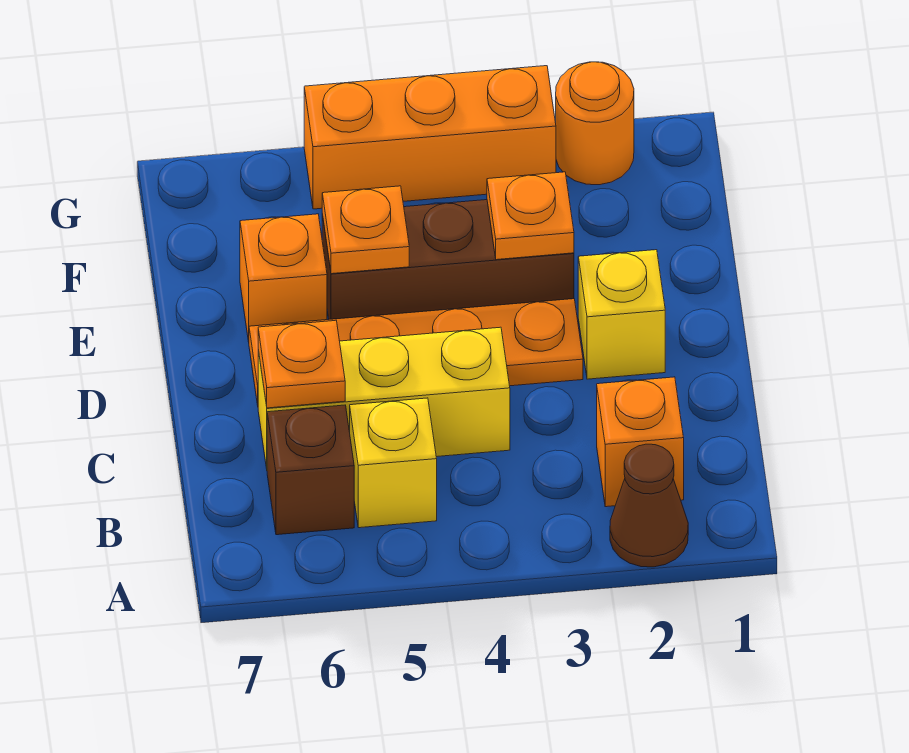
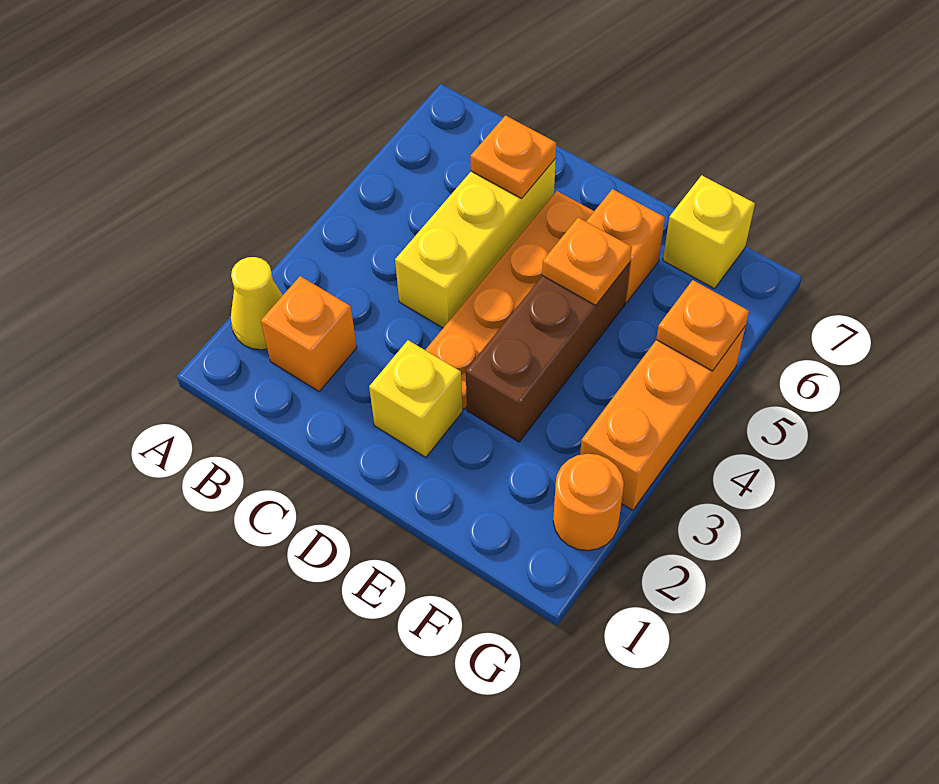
brown 1x1 cone [610,444,688,567] -> yellow 1x1 cone [231,257,283,350]
yellow 1x1 brick [350,398,437,528] -> yellow 1x1 brick moved to [663,175,755,289]
brown 1x1 brick [267,405,354,535] -> none
orange 1x1 plate [487,172,574,260] -> orange 1x1 plate moved to [656,280,749,371]

